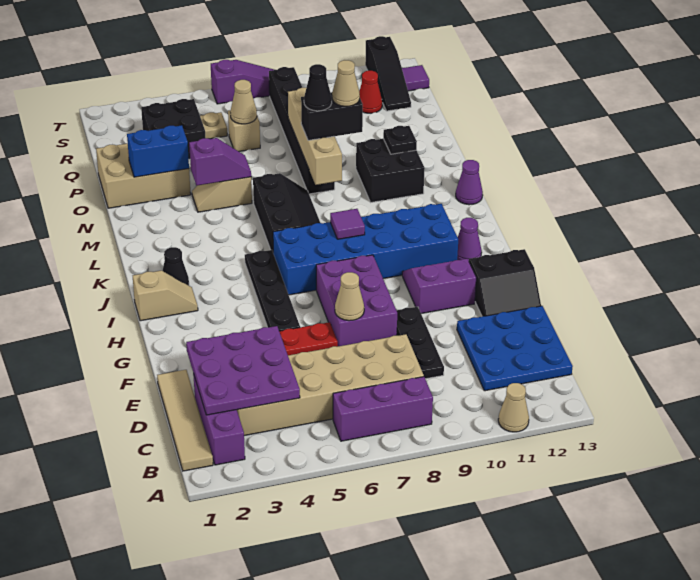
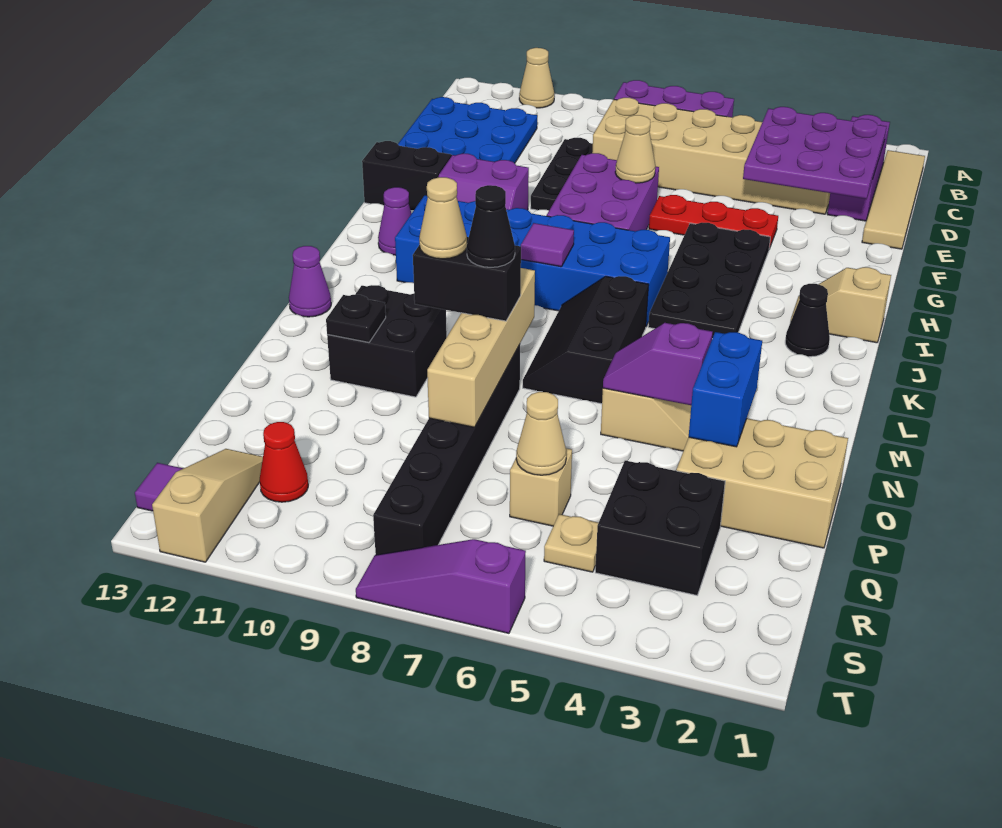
black 1x4 plate [245,250,300,331] -> black 2x4 plate [648,223,770,338]
blue 1x2 brick [127,125,189,177] -> blue 1x2 brick turned to [689,332,762,447]
black 1x3 slope [365,36,411,111] -> tan 1x3 slope [152,449,263,562]

